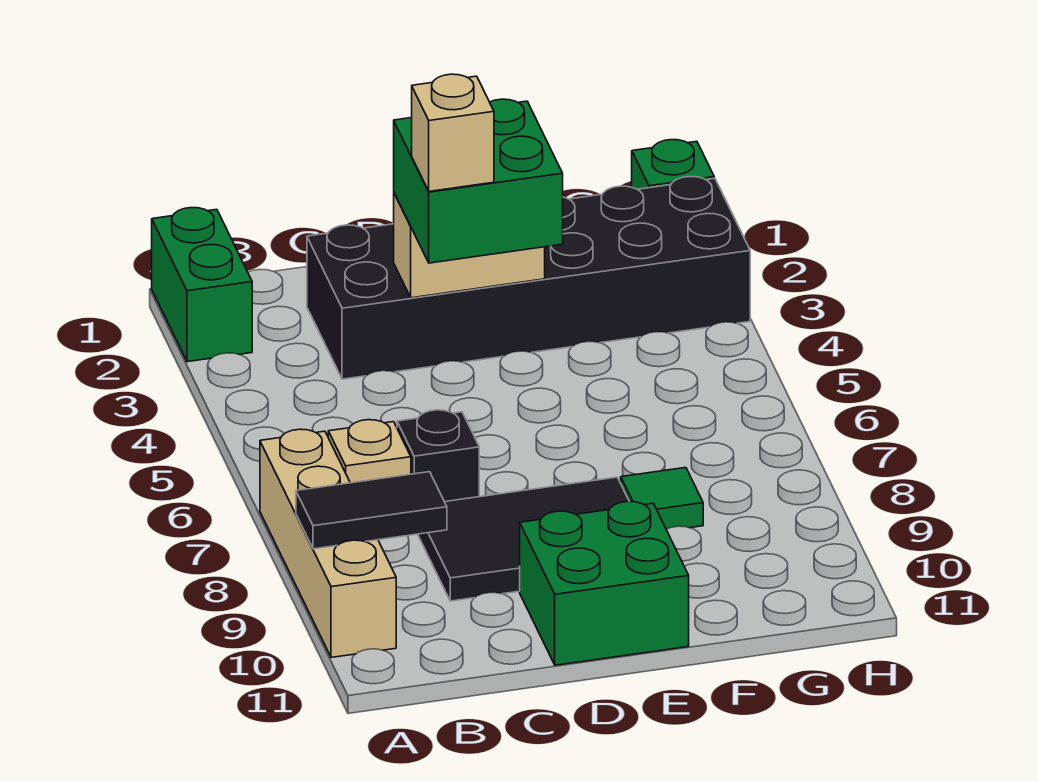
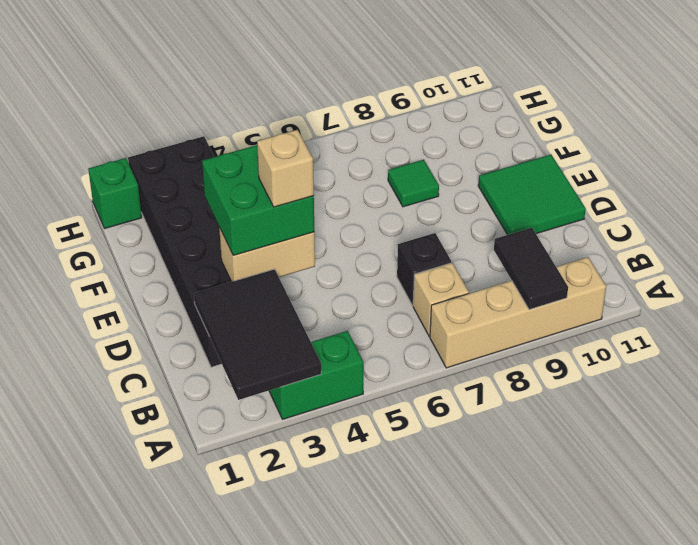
green 1x2 brick [152,208,252,362] -> green 1x2 brick moved to [269,331,363,419]
black 2x3 tile [418,477,629,601] -> black 2x3 tile moved to [194,269,321,400]
tan 1x2 brick [394,193,545,298] -> tan 1x2 brick turned to [219,228,315,282]
green 2x2 brick [520,502,689,665] -> green 2x2 tile [478,155,586,235]

